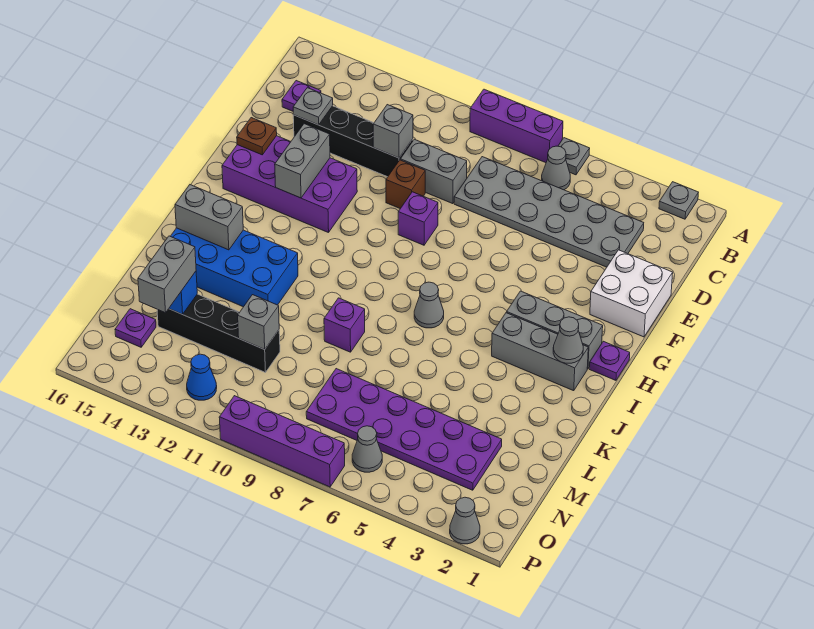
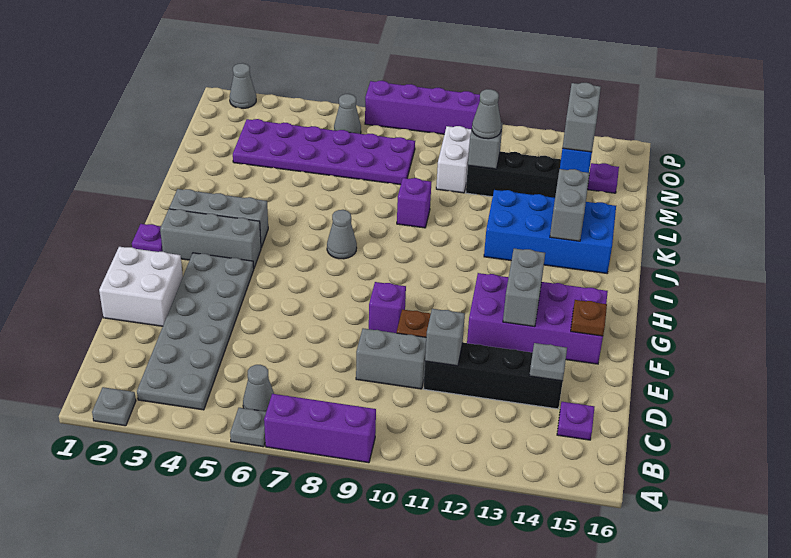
grey 2x6 plate [454,157,644,267] -> grey 2x6 plate turned to [137,253,254,410]
grey 1x1 cone [553,317,583,363] -> grey 1x1 cone moved to [472,89,501,139]
grey 1x2 brick [175,185,243,250] -> grey 1x2 brick turned to [550,169,589,241]
none -> white 1x2 brick [436,126,472,193]
blue 1x1 cone [187,354,217,400] -> none

